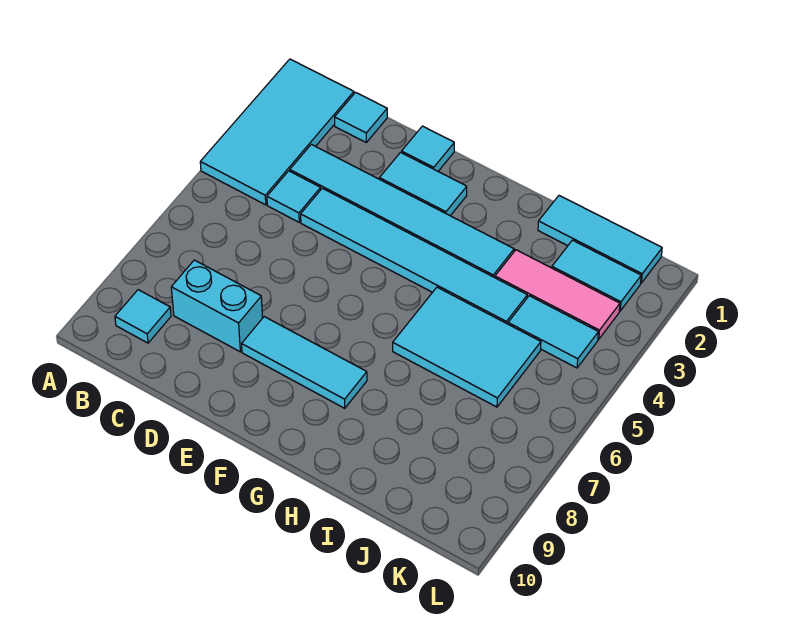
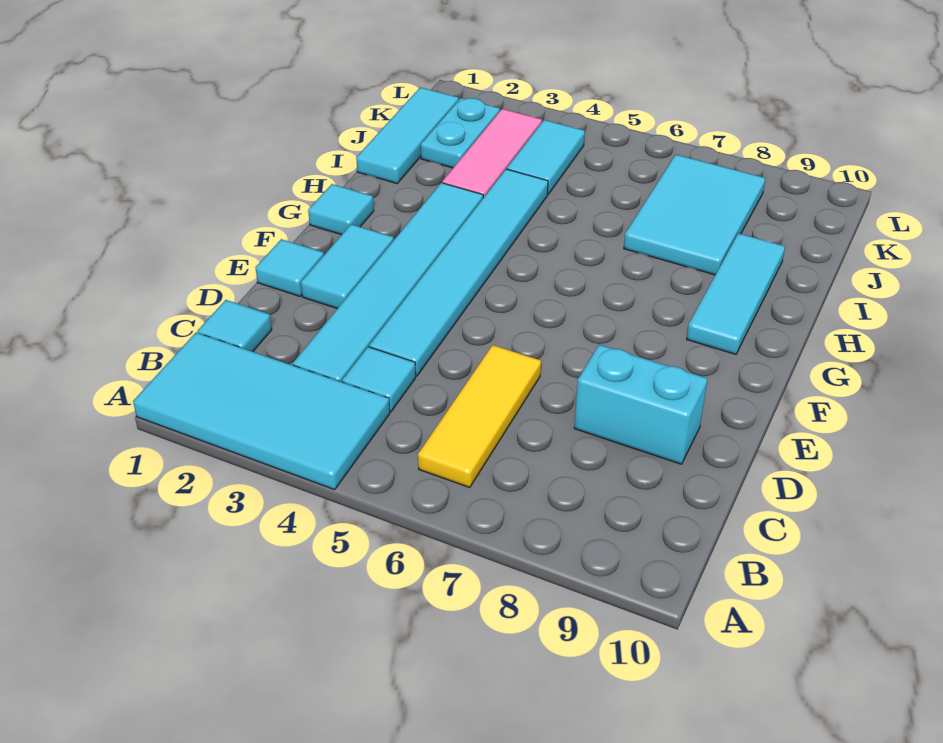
none -> yellow 1x3 tile [418,345,541,487]
cyan 1x1 tile [115,290,171,343] -> cyan 1x1 tile moved to [308,184,374,235]
cyan 1x2 brick [171,260,263,352] -> cyan 1x2 brick turned to [574,345,708,464]
cyan 1x3 tile [242,317,367,408] -> cyan 1x3 tile moved to [687,233,785,354]
cyan 2x3 tile [393,287,541,407] -> cyan 2x3 tile moved to [624,155,766,275]
cyan 1x2 tile [552,240,641,311] -> cyan 1x2 plate [421,98,500,168]

